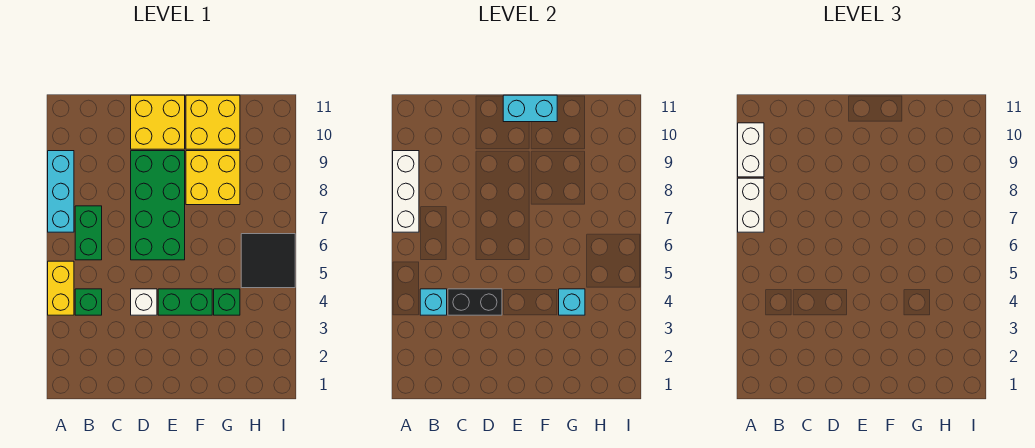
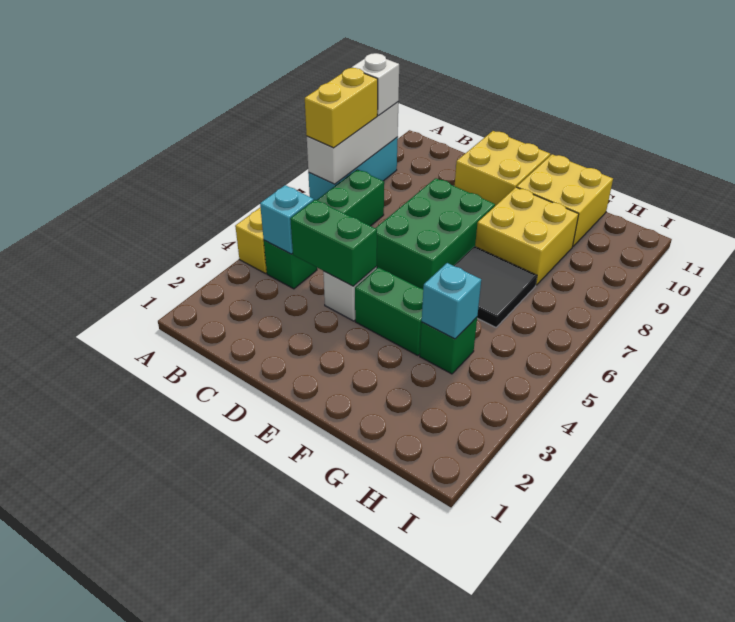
white 1x2 brick [738,178,764,232] -> yellow 1x2 brick [305,68,378,148]
white 1x2 brick [738,123,764,177] -> white 1x1 brick [351,53,399,116]
black 1x2 brick [448,289,502,315] -> green 1x2 brick [290,200,377,286]
green 2x4 brick [131,151,185,260] -> green 2x3 brick [376,178,495,289]
cyan 1x2 brick [503,95,557,122] -> none
black 2x2 tile [241,234,295,288] -> black 2x2 tile moved to [454,246,537,327]

